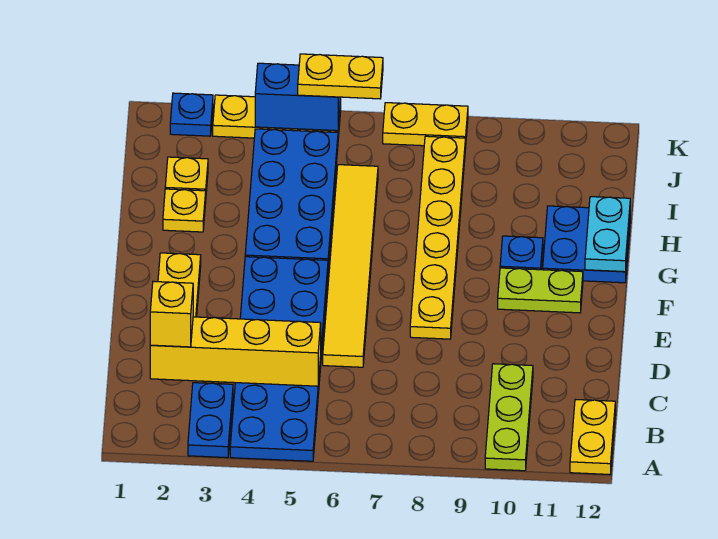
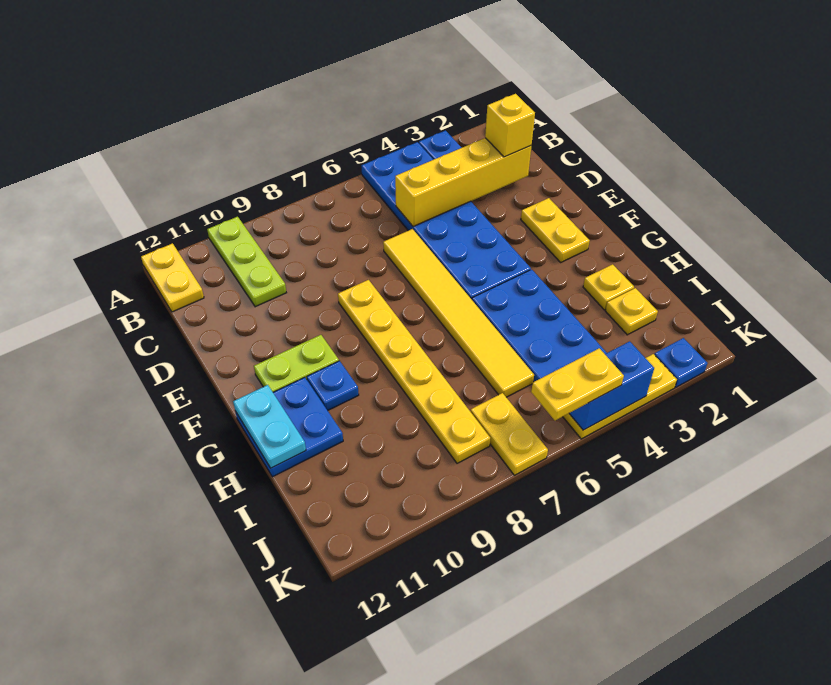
yellow 1x2 plate [383,103,468,146] -> yellow 1x2 plate turned to [471,393,548,475]

